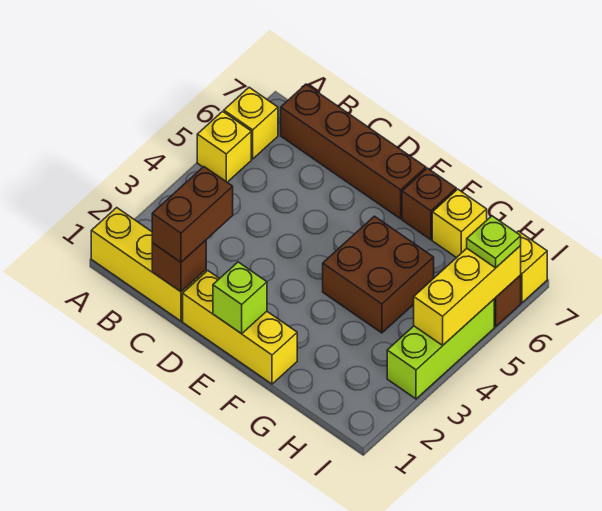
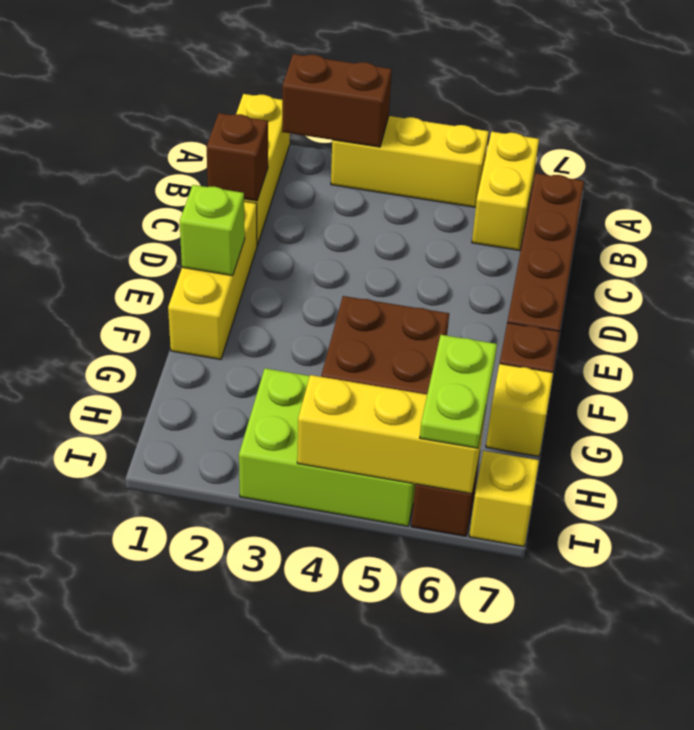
yellow 1x1 brick [197,111,251,182] -> yellow 1x3 brick [331,116,489,207]
yellow 1x1 brick [224,87,278,159] -> yellow 1x2 brick [472,132,539,250]
brown 1x2 brick [152,167,233,262] -> brown 1x2 brick moved to [282,54,392,147]
lime 1x3 brick [387,299,494,399] -> lime 2x3 brick [239,368,415,526]
lime 1x1 plate [467,216,521,268] -> lime 1x2 plate [420,335,497,448]

